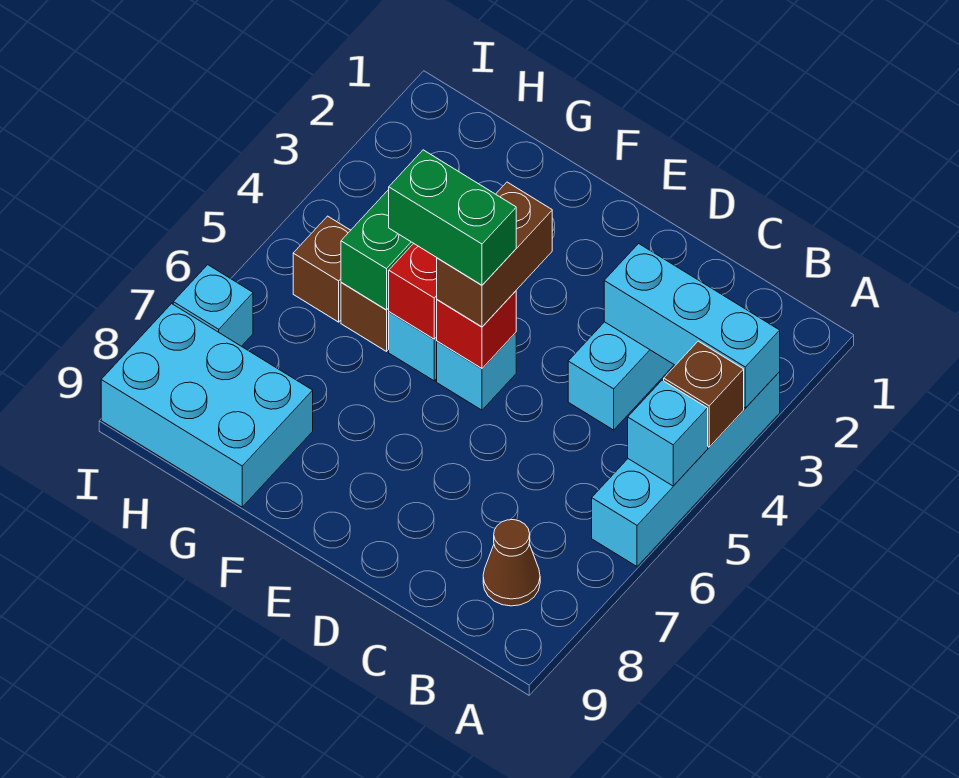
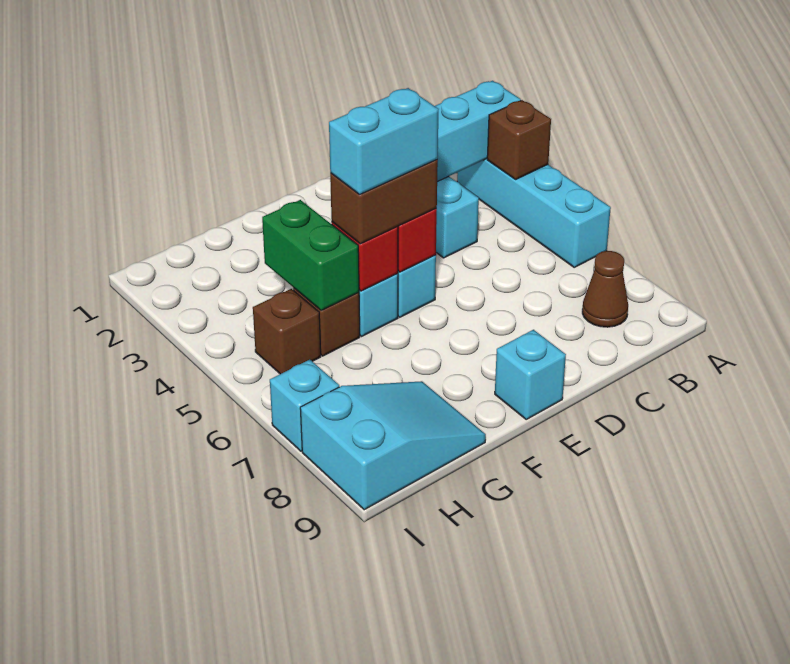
cyan 1x1 brick [628,380,708,486] -> cyan 1x1 brick moved to [495,330,566,419]
brown 1x2 brick [437,182,552,327] -> brown 1x2 brick turned to [330,160,438,244]
green 1x2 brick [389,150,516,285] -> cyan 1x2 brick [329,88,439,194]
cyan 2x3 brick [101,304,313,507] -> cyan 2x3 slope [300,381,486,510]

